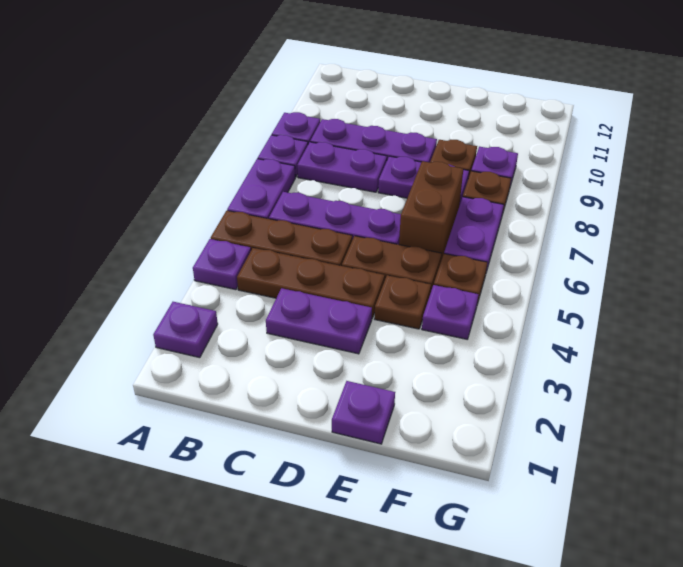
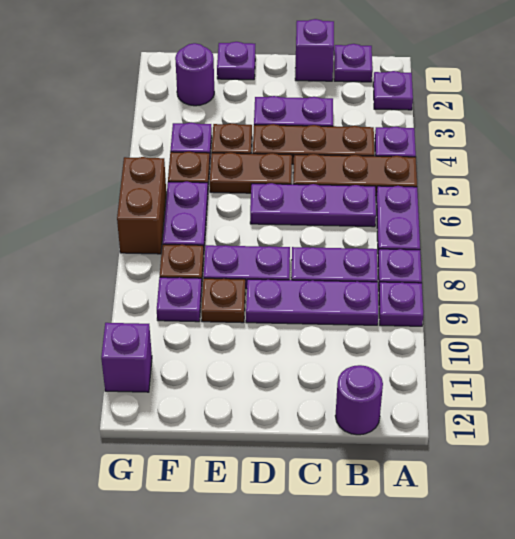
none -> purple 1x1 plate [334,44,372,82]
none -> purple 1x1 round brick [335,365,383,435]
none -> purple 1x1 brick [295,19,334,81]
brown 1x2 brick [399,161,463,260] -> brown 1x2 brick moved to [117,157,166,254]
none -> purple 1x1 round brick [175,43,214,106]
none -> purple 1x1 brick [101,323,152,392]

